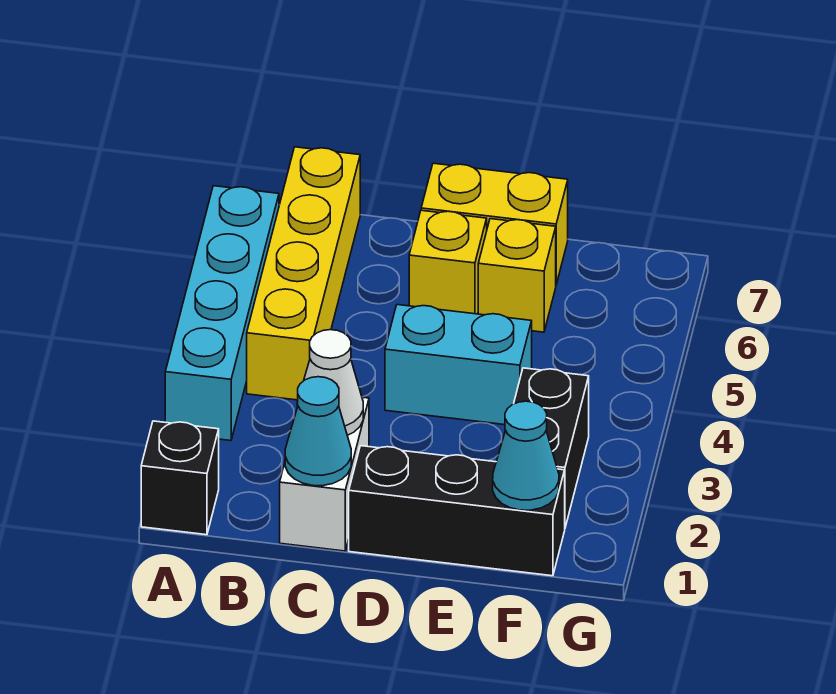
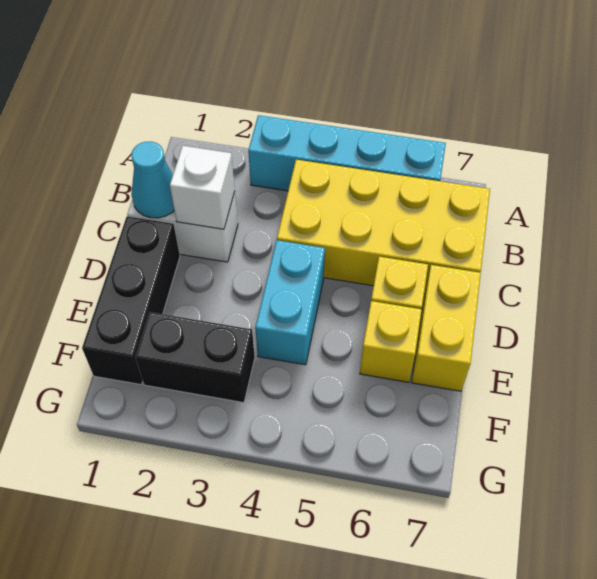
black 1x1 brick [141,421,219,535] -> none
yellow 1x4 brick [247,147,360,400] -> yellow 2x4 brick [277,160,490,293]
white 1x1 cone [297,330,363,435] -> white 1x1 brick [170,146,235,229]
cyan 1x1 cone [493,401,559,510] -> none

